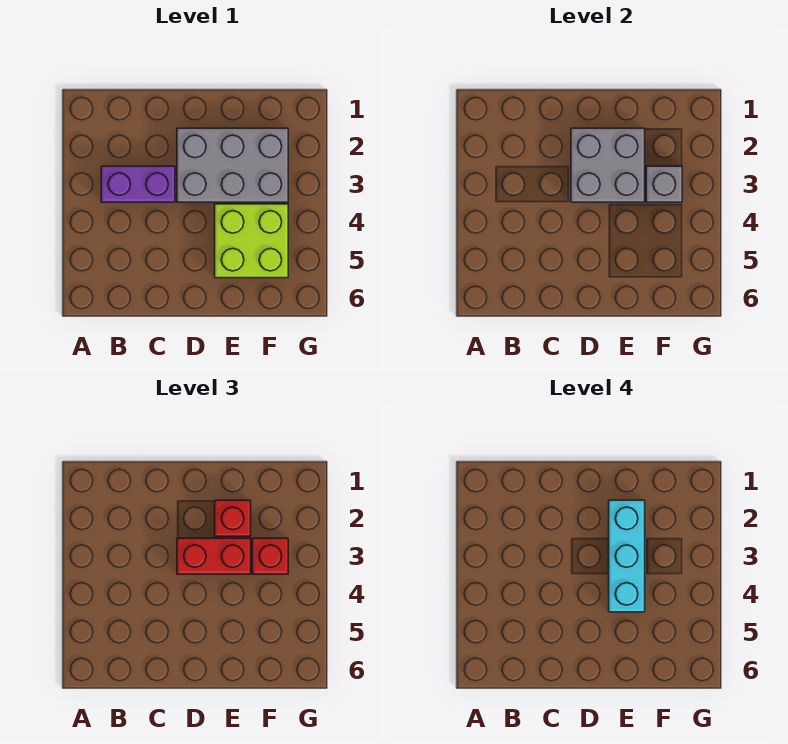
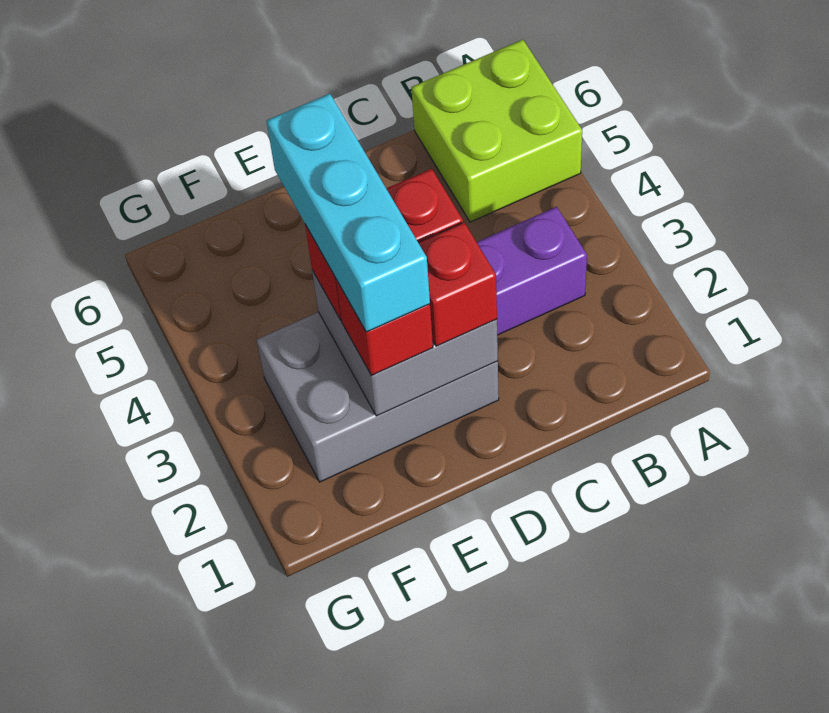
lime 2x2 brick [215,204,288,278] -> lime 2x2 brick moved to [411,40,582,222]
grey 1x1 brick [646,166,682,202] -> none
red 1x1 brick [252,538,288,574] -> red 1x1 brick moved to [418,223,497,346]

